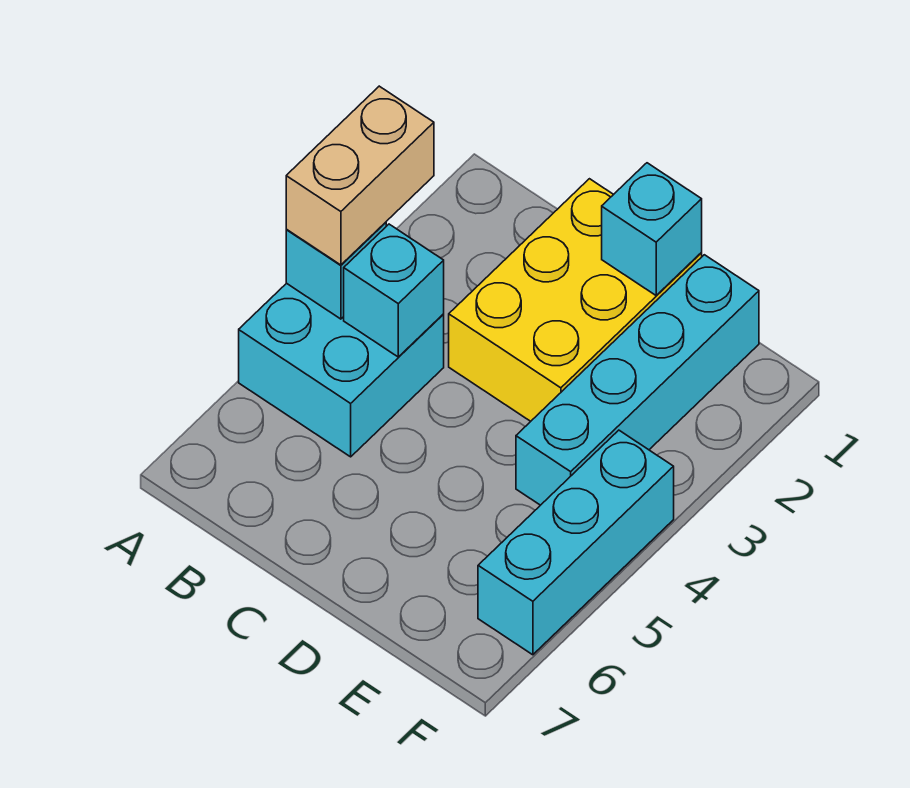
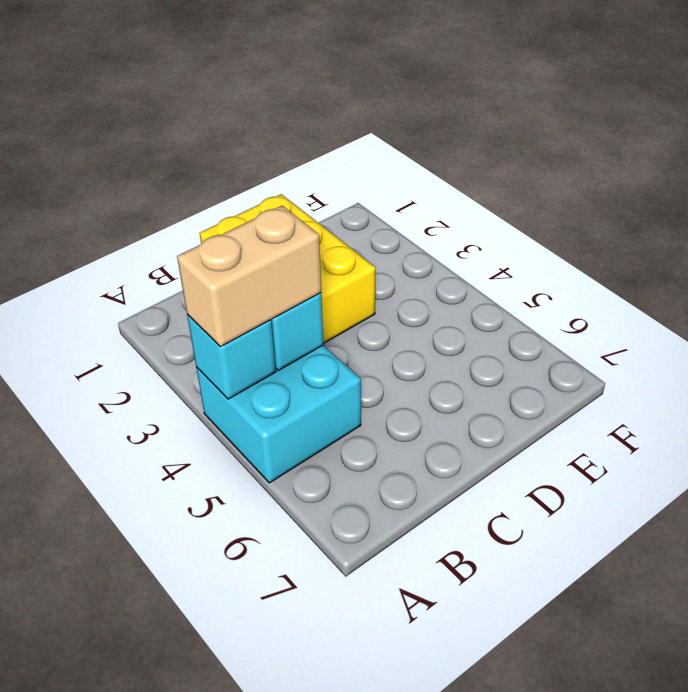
tan 1x2 brick [286,86,434,265] -> tan 1x2 brick turned to [177,206,321,347]
cyan 1x1 brick [602,163,702,296] -> none
cyan 1x4 brick [516,255,759,505] -> none
cyan 1x3 brick [478,430,674,655] -> none

